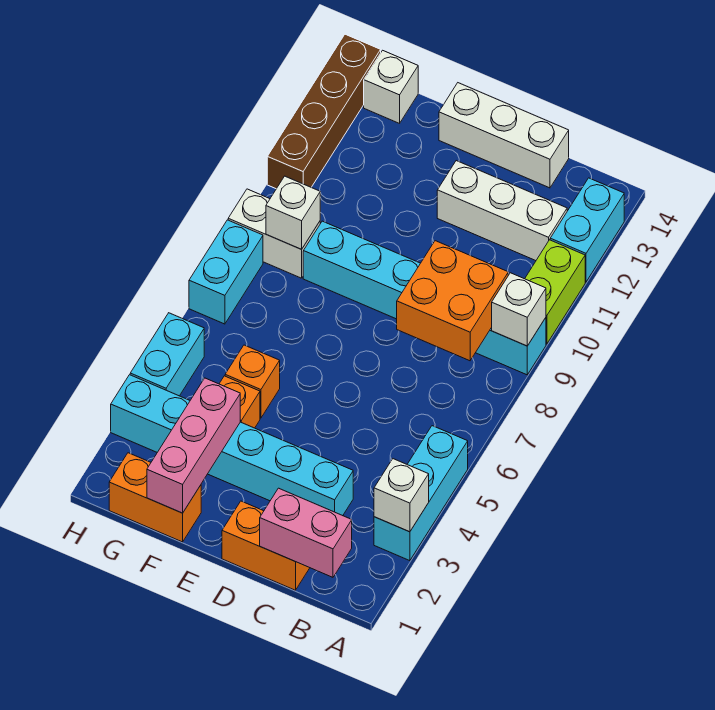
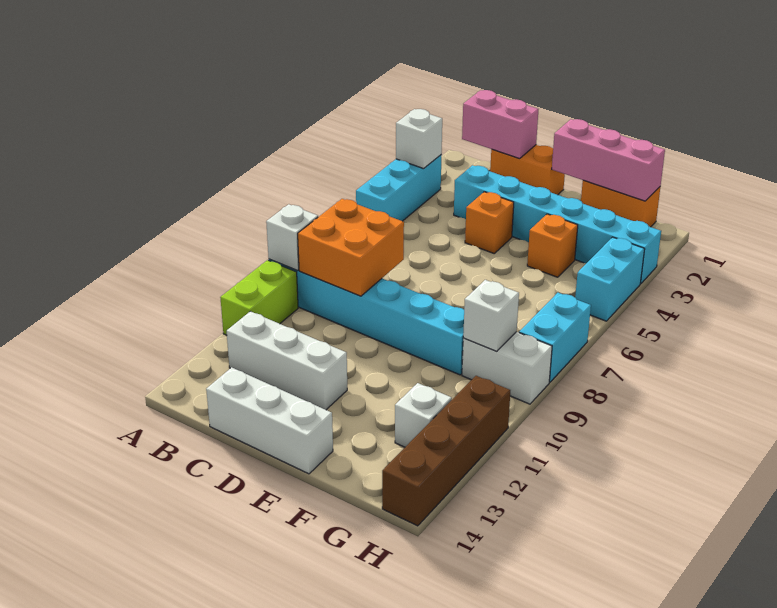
cyan 1x2 brick [550,178,624,282] -> none
pink 1x3 brick [147,378,240,513] -> pink 1x3 brick turned to [552,119,665,201]
orange 1x1 brick [225,345,280,418] -> orange 1x1 brick moved to [465,192,514,253]
white 1x1 brick [364,50,418,123] -> white 1x1 brick moved to [395,383,452,447]

